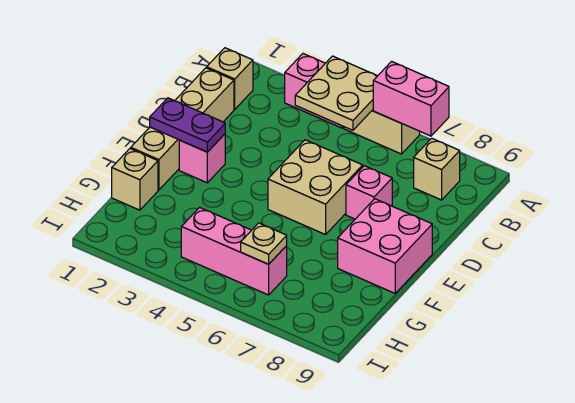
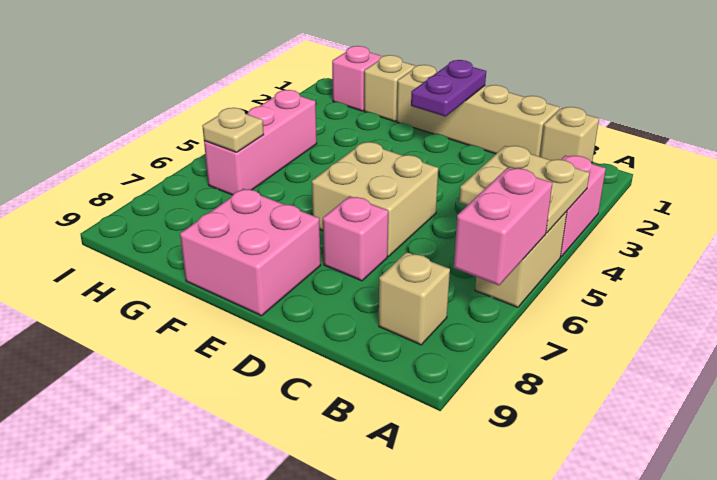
pink 1x1 brick [179,134,225,183] -> pink 1x1 brick moved to [332,46,383,111]

